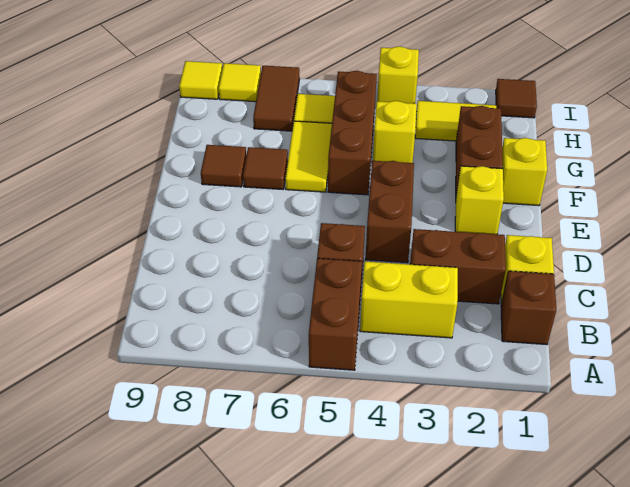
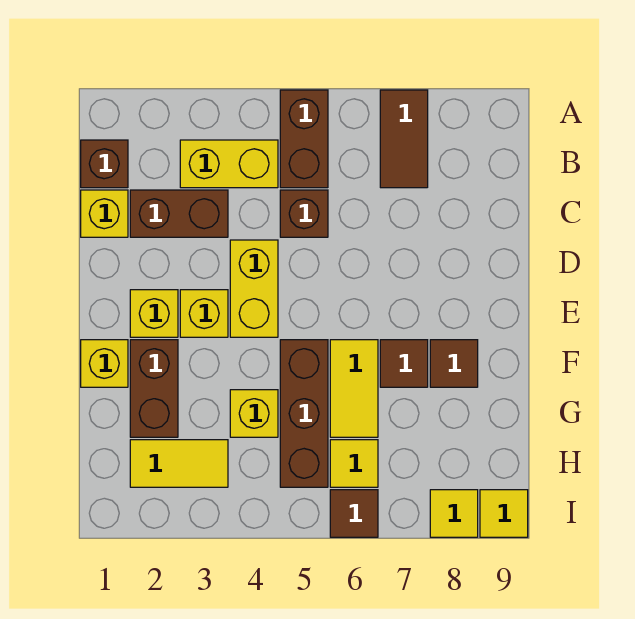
brown 1x2 brick [365,161,414,263] -> yellow 1x2 brick [230,240,278,337]
brown 1x2 tile [253,66,300,131] -> brown 1x2 tile moved to [380,90,428,188]
brown 1x1 tile [496,79,537,118] -> brown 1x1 tile moved to [330,490,378,537]
yellow 1x1 brick [377,46,419,104] -> yellow 1x1 brick moved to [180,290,228,337]

